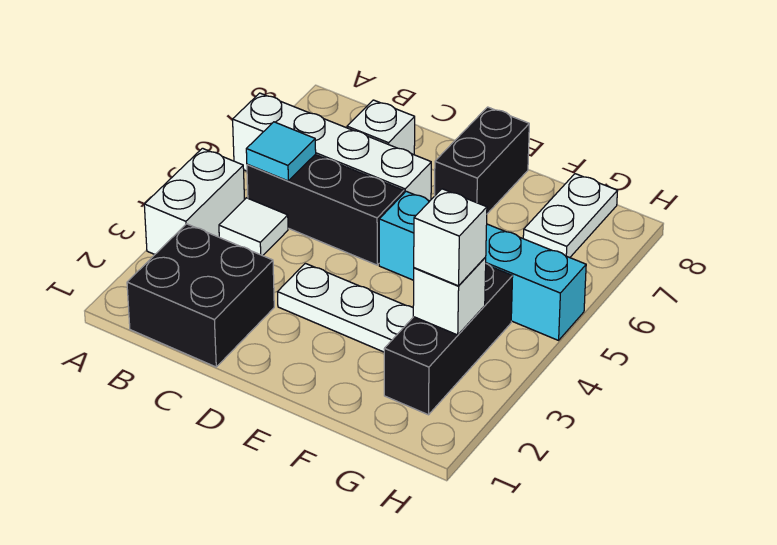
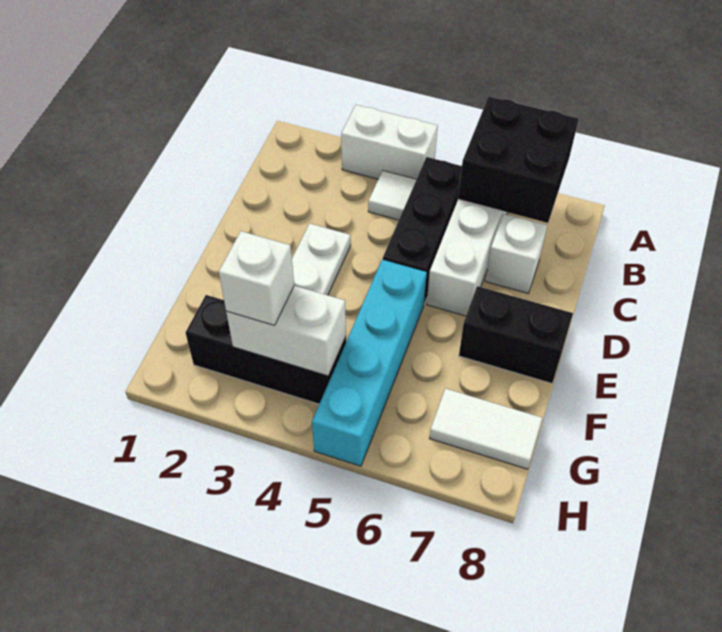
black 2x2 brick [127,224,274,367] -> black 2x2 brick moved to [458,97,579,223]
cyan 1x1 tile [246,122,316,181] -> none
white 1x1 brick [413,257,486,335] -> white 1x2 brick [226,286,346,376]
white 1x2 plate [523,174,617,258] -> white 1x2 tile [430,388,543,469]

